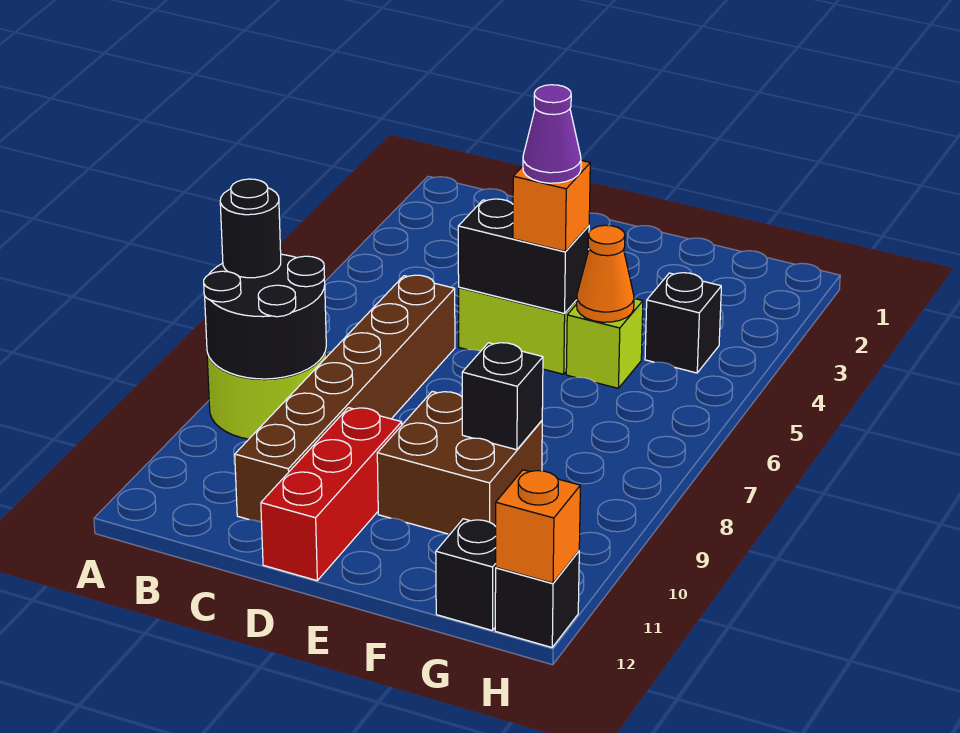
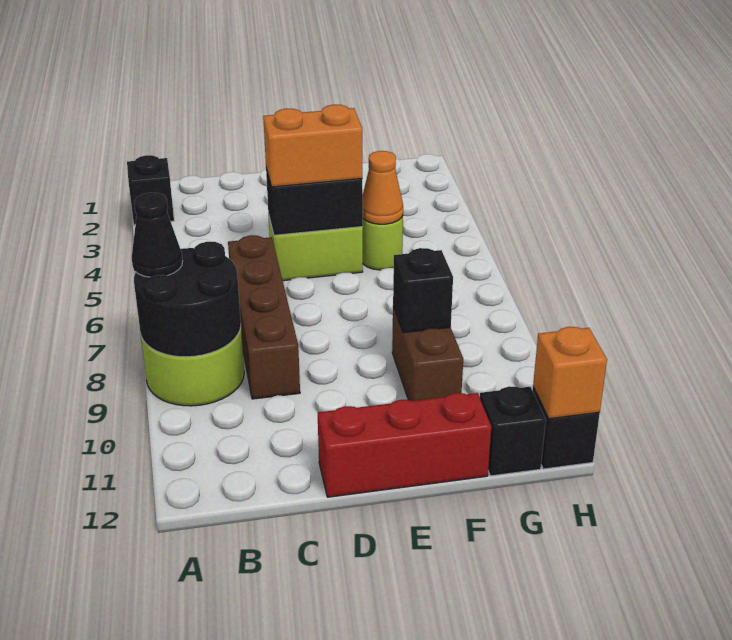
black 1x1 round brick [220,179,281,278] -> black 1x1 cone [132,193,182,277]
brown 1x6 brick [235,275,455,523] -> brown 1x4 brick [228,235,300,399]
red 1x3 brick [261,408,402,581] -> red 1x3 brick turned to [318,393,491,497]
orange 1x1 brick [513,161,590,251] -> orange 1x2 brick [263,105,362,187]
purple 1x1 cone [523,85,581,183] -> none
brown 2x2 brick [377,391,542,534] -> brown 1x2 brick [392,307,463,401]
lime 1x1 brick [566,299,643,388] -> lime 1x1 round brick [363,216,403,270]
black 1x1 brick [645,273,721,373] -> black 1x1 brick moved to [127,155,174,225]

